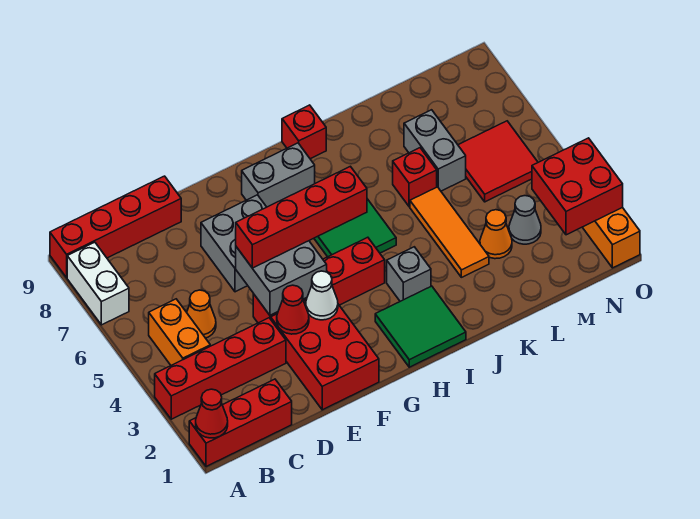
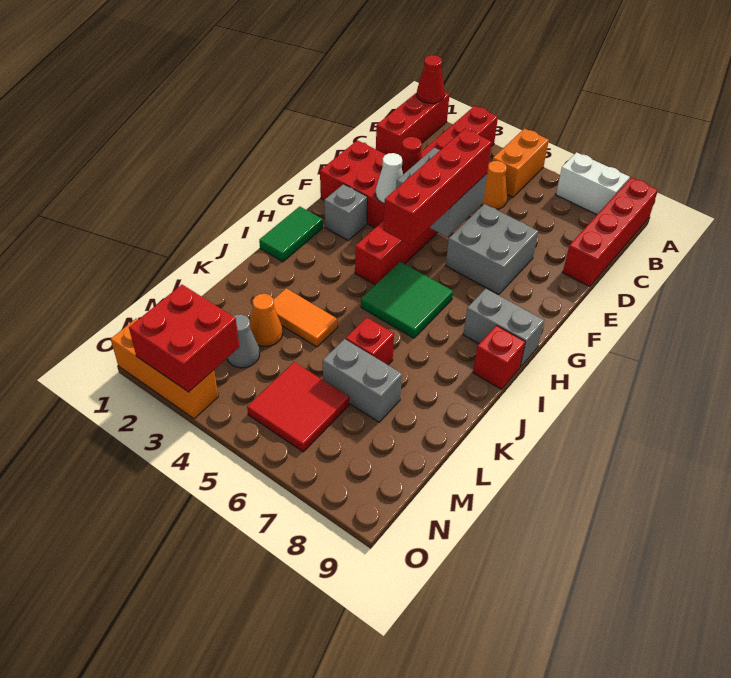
orange 1x2 brick [149,299,210,365] -> orange 1x2 brick turned to [493,129,549,197]
grey 1x2 brick [242,143,315,207] -> grey 1x2 brick turned to [463,289,544,367]
green 2x2 tile [375,286,466,367] -> green 1x2 tile [259,206,323,262]
grey 1x1 brick [387,247,431,301] -> grey 1x1 brick moved to [324,184,367,240]
orange 1x3 tile [410,187,489,277] -> orange 1x2 tile [273,288,338,347]

